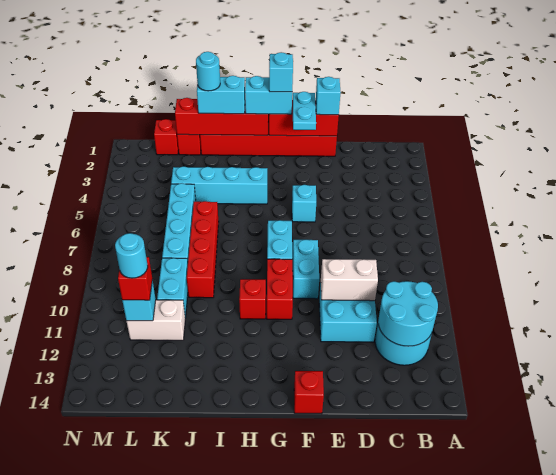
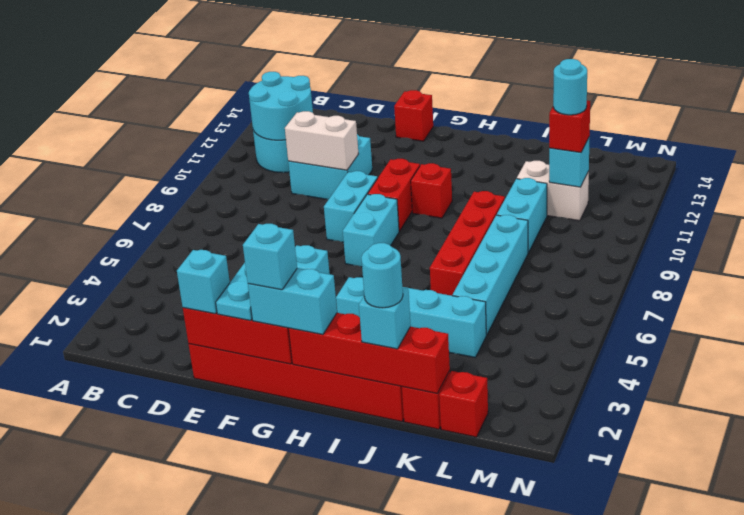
cyan 1x2 brick [197,76,245,114] -> cyan 1x1 brick [359,287,411,349]

